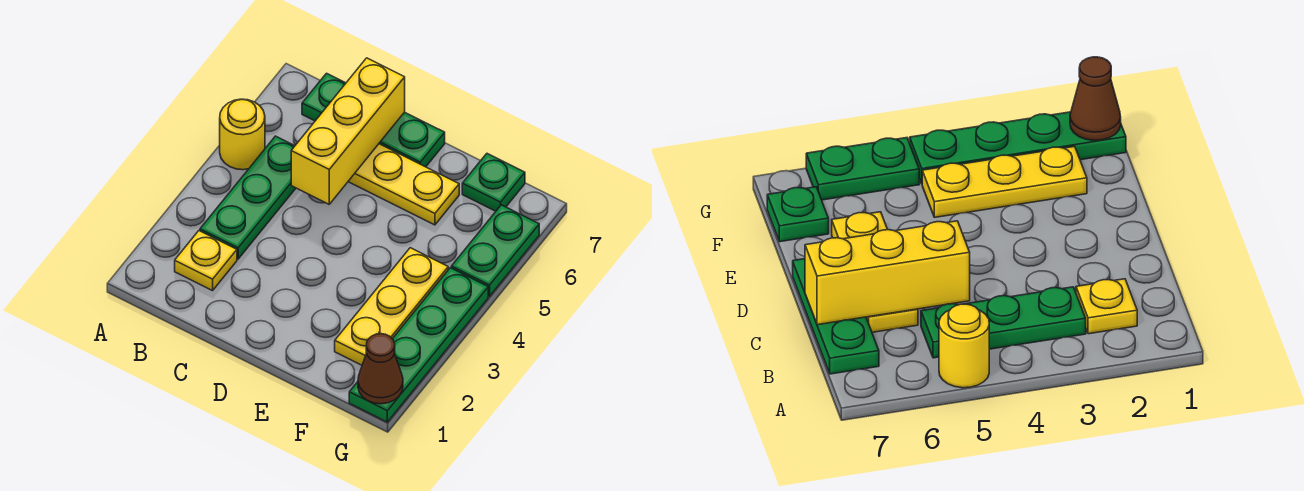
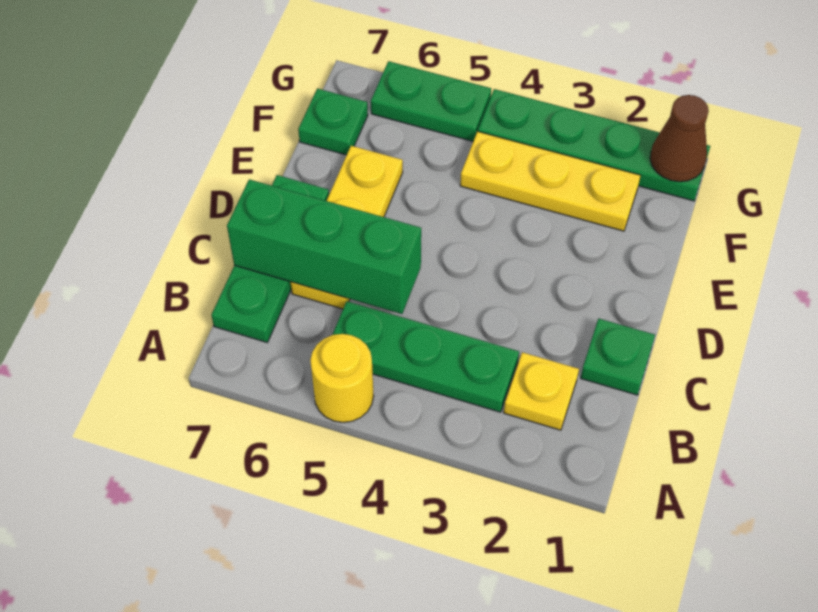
none -> green 1x1 plate [581,319,655,395]
yellow 1x3 brick [291,58,405,204] -> green 1x3 brick [227,179,421,314]

